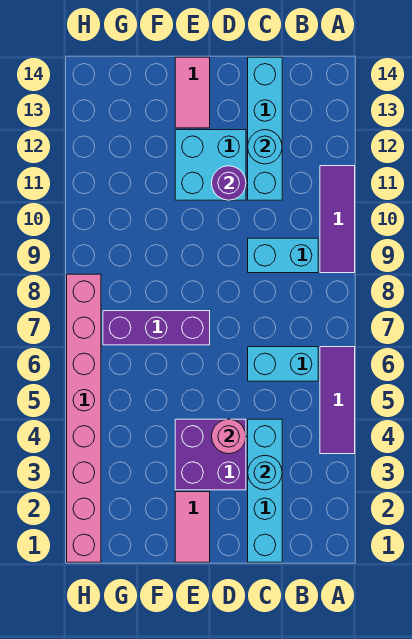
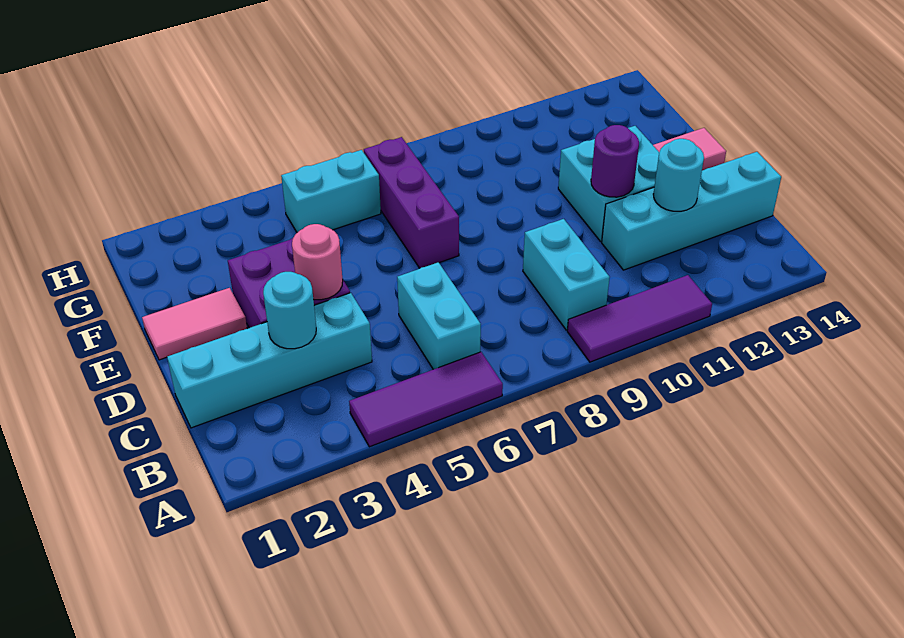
none -> cyan 1x2 brick [281,150,381,232]
pink 1x8 brick [67,274,101,562] -> none

